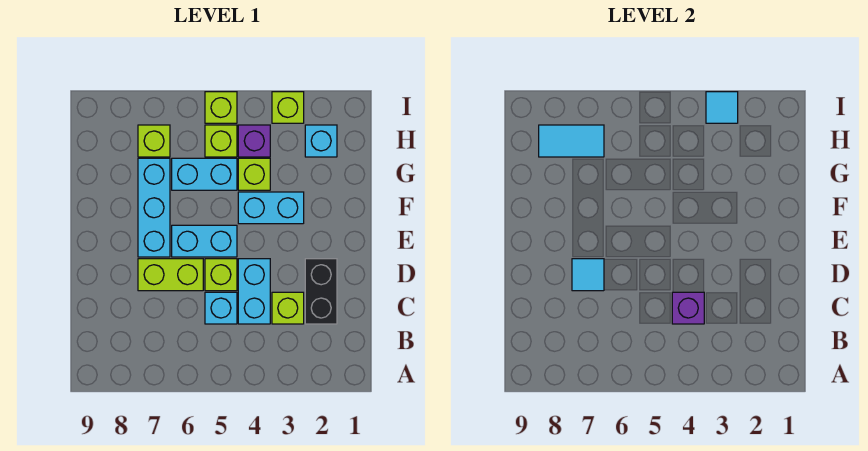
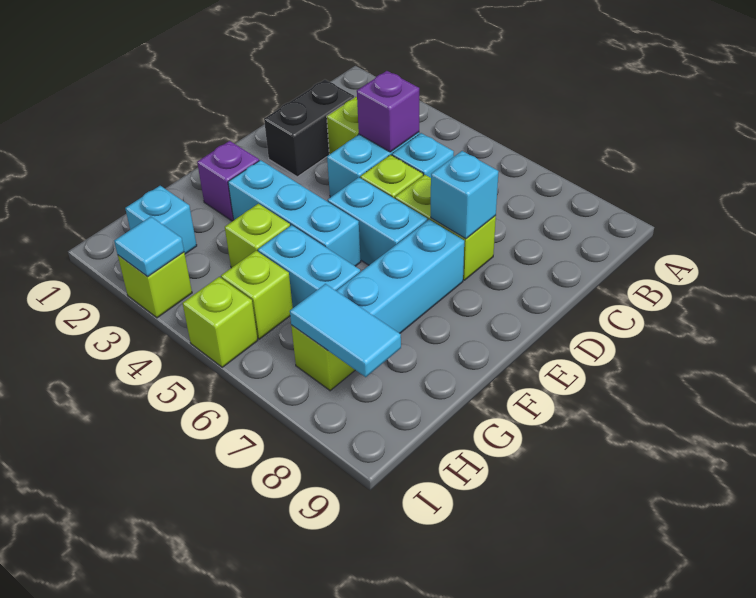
cyan 1x1 tile [572,259,604,291] -> cyan 1x1 brick [431,151,498,239]
cyan 1x2 brick [238,192,304,224] -> cyan 1x3 brick [228,160,361,266]
purple 1x1 brick [238,125,270,157] -> purple 1x1 brick moved to [197,141,259,221]

